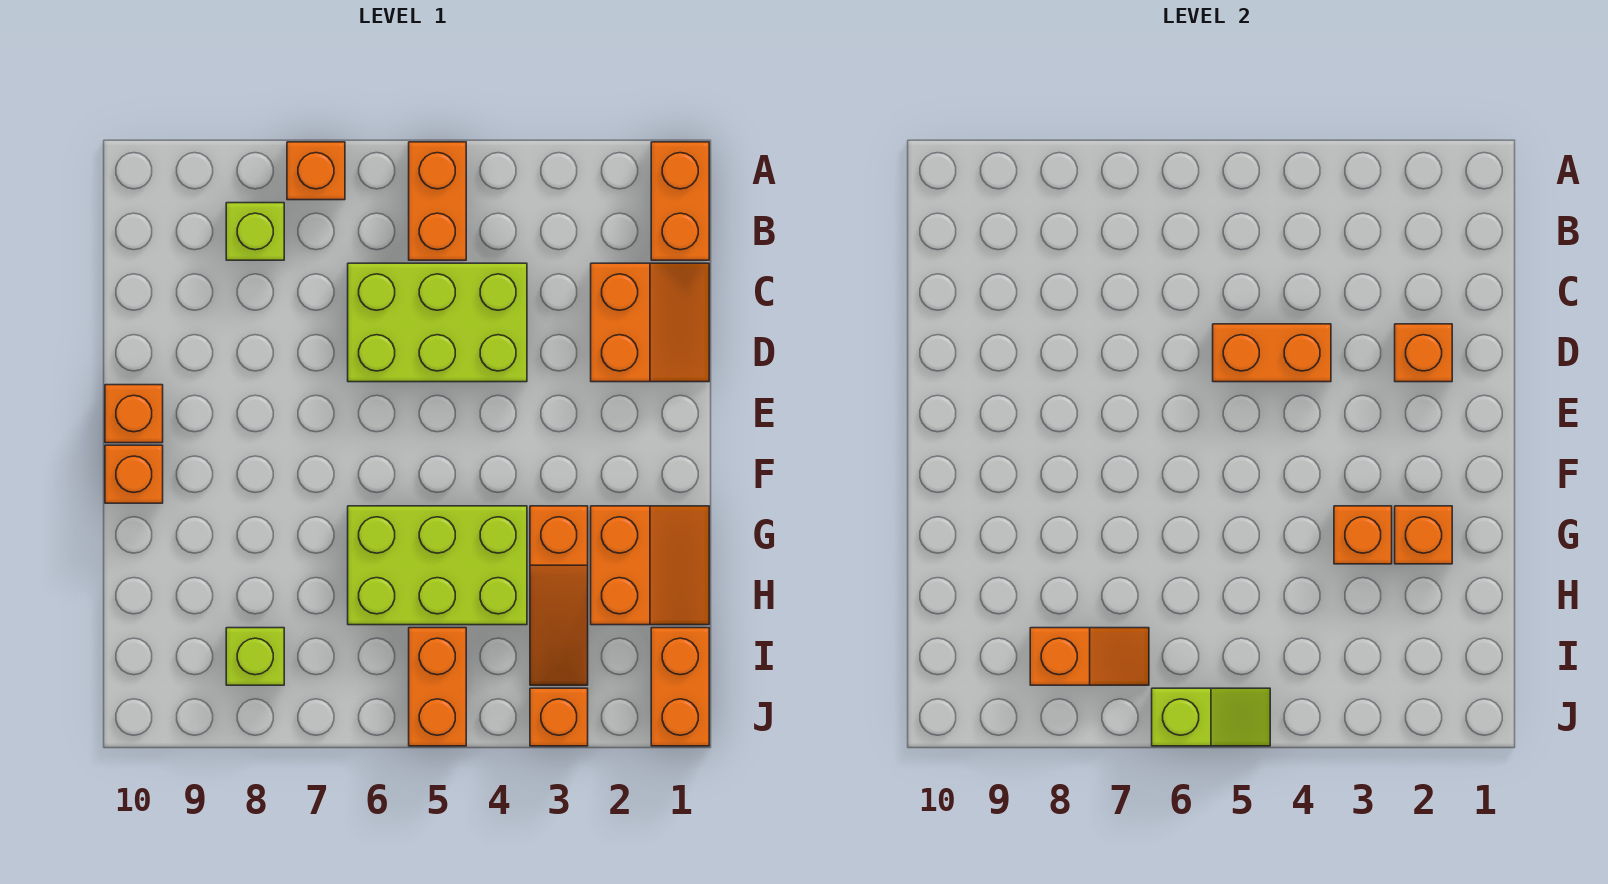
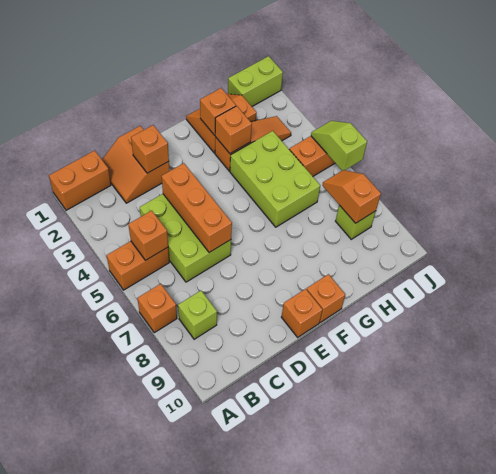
orange 2x2 slope [591,263,709,382] -> orange 2x2 slope turned to [102,126,170,203]
orange 1x2 brick [1213,324,1331,382] -> orange 1x3 brick [162,163,232,252]
orange 1x2 brick [651,628,709,746] -> lime 1x2 brick [228,56,283,106]
orange 1x1 brick [530,688,588,746] -> orange 1x1 brick moved to [128,211,168,260]

